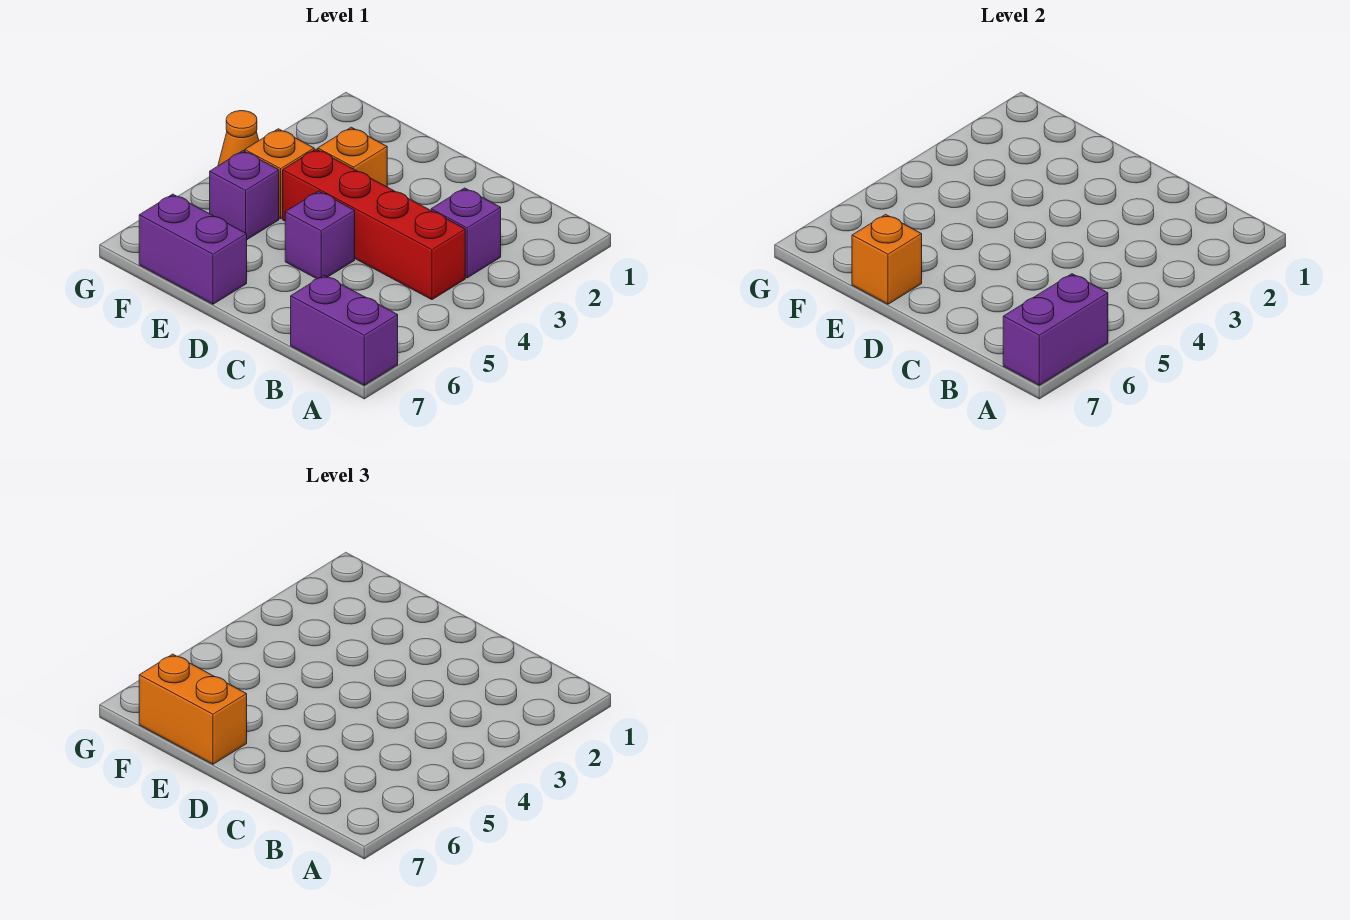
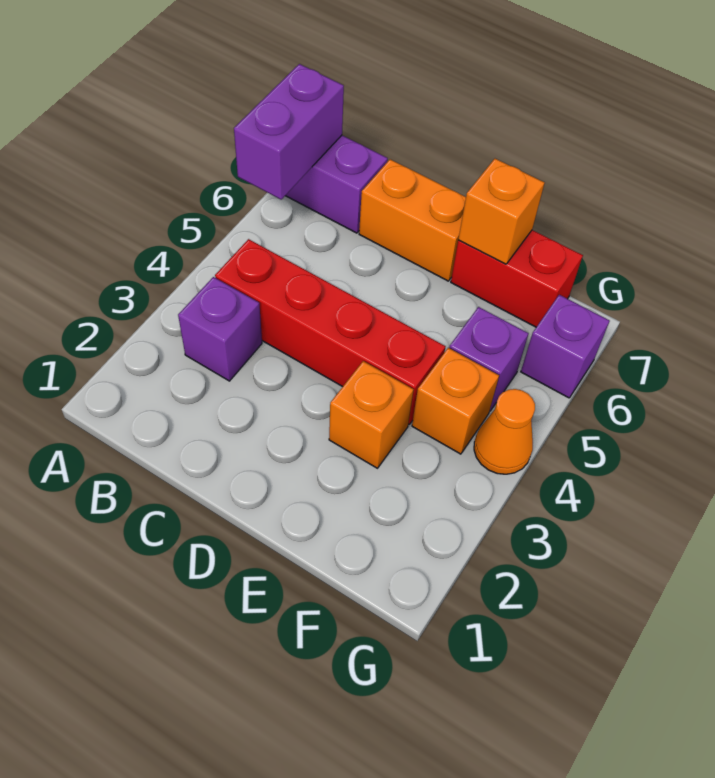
purple 1x1 brick [285,191,355,279] -> purple 1x1 brick moved to [521,295,609,398]
purple 1x2 brick [139,194,247,304] -> red 1x2 brick [451,230,583,327]
orange 1x2 brick [139,654,247,764] -> orange 1x2 brick moved to [359,159,466,281]

